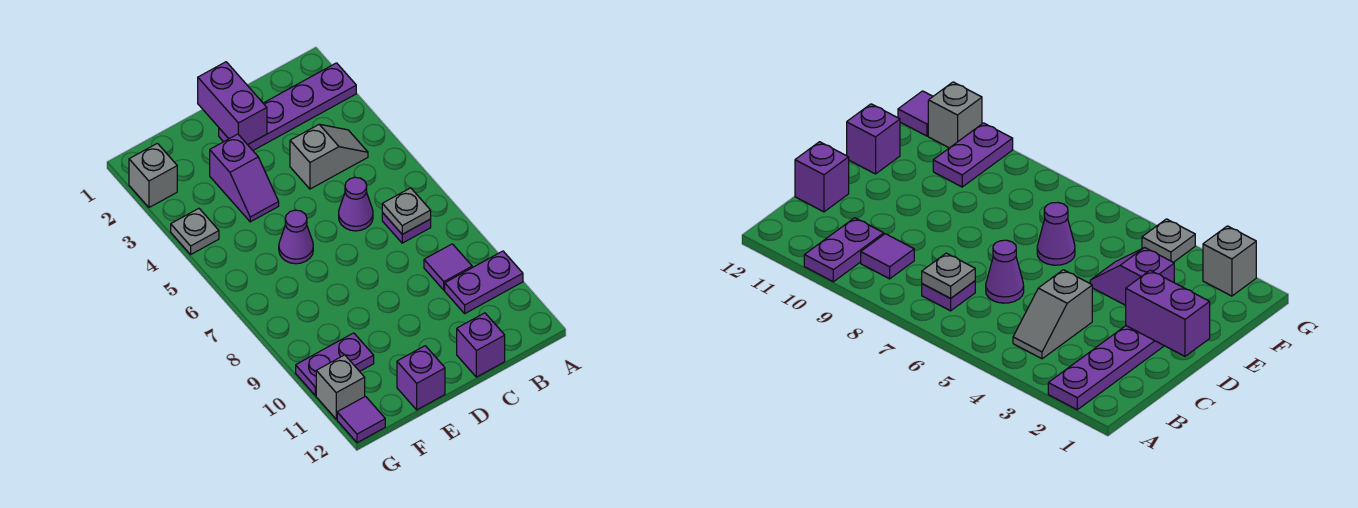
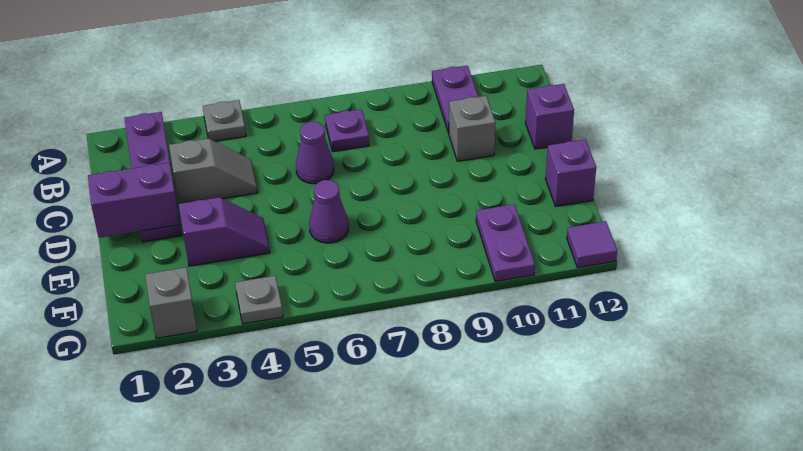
grey 1x2 slope [290,124,368,189] -> grey 1x2 slope turned to [169,138,258,204]
grey 1x1 plate [382,188,431,234] -> grey 1x1 plate moved to [203,100,246,141]
purple 1x1 tile [424,244,472,290] -> none
grey 1x1 brick [316,355,365,419] -> grey 1x1 brick moved to [449,96,496,161]

